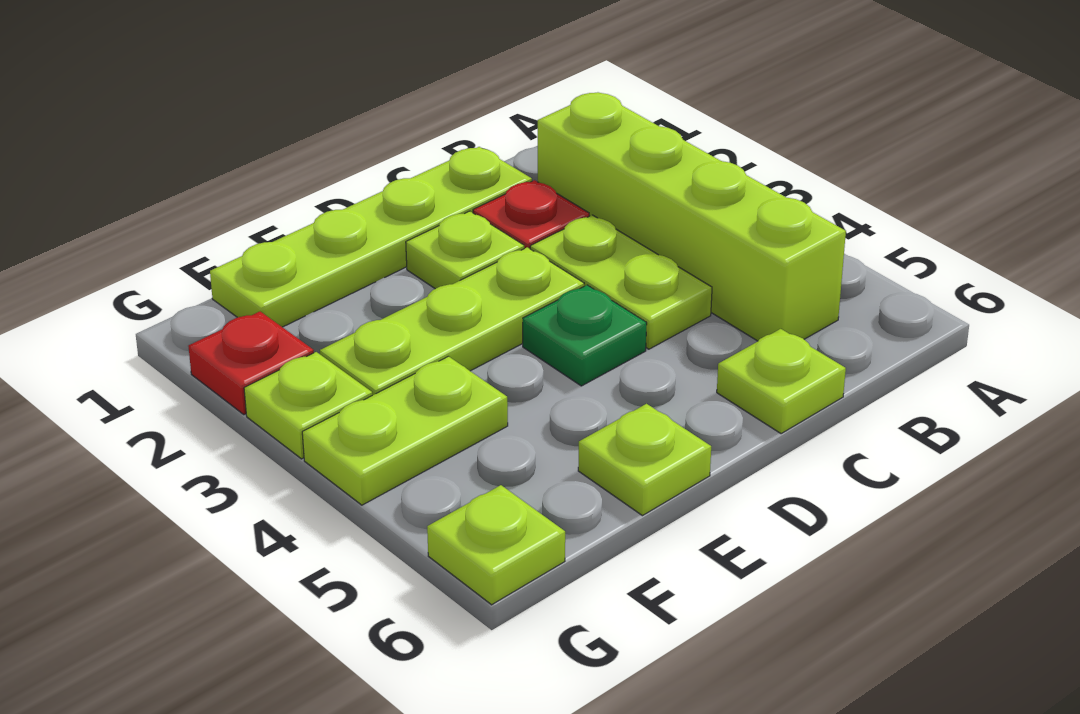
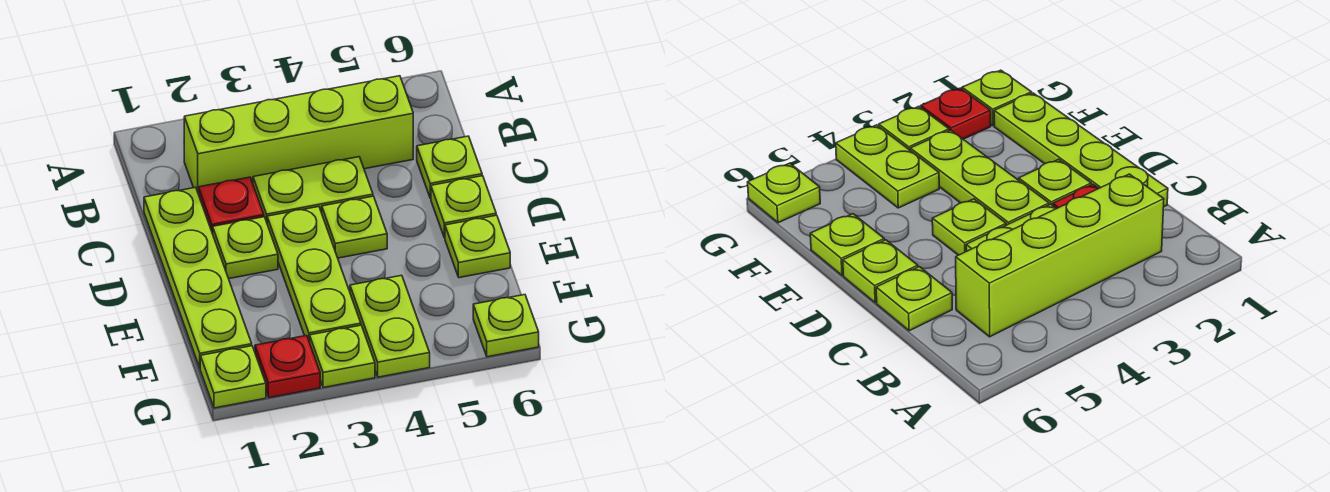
green 1x1 plate [523,285,647,386] -> lime 1x1 plate [322,196,387,258]
none -> lime 1x1 plate [431,176,496,238]
none -> lime 1x1 plate [200,346,266,408]

